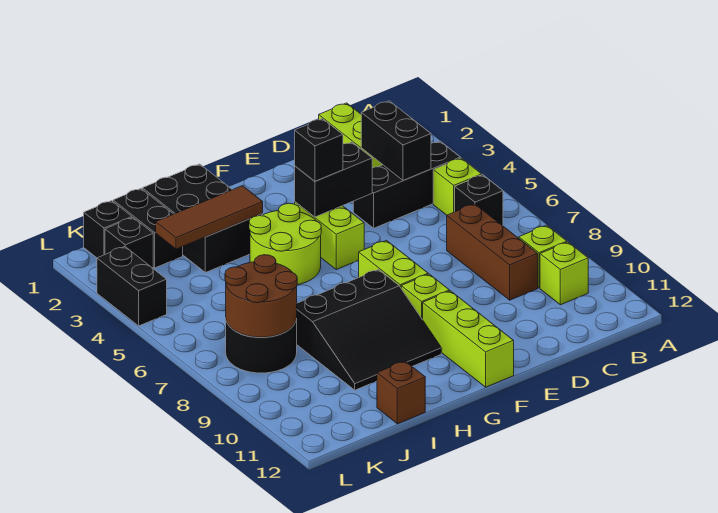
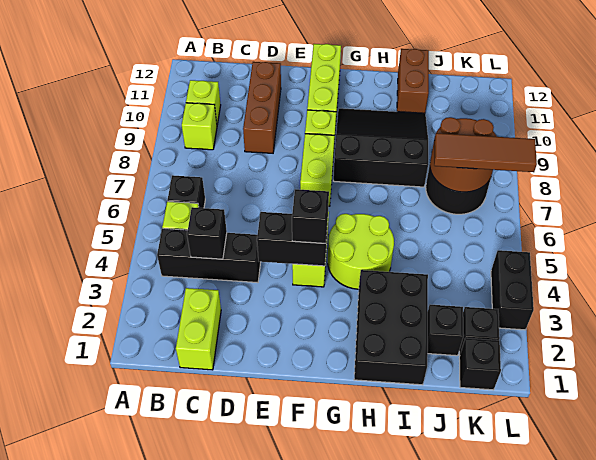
black 1x2 brick [361,101,431,180] -> black 1x1 brick [187,207,227,259]
brown 1x3 brick [447,204,538,300] -> brown 1x3 brick moved to [243,62,281,153]
brown 1x3 tile [156,186,263,249] -> brown 1x3 tile moved to [434,133,537,172]
brown 1x1 brick [377,361,425,424] -> brown 1x2 brick [397,49,429,113]
black 1x2 brick [113,189,183,268] -> black 1x1 brick [428,305,464,356]

